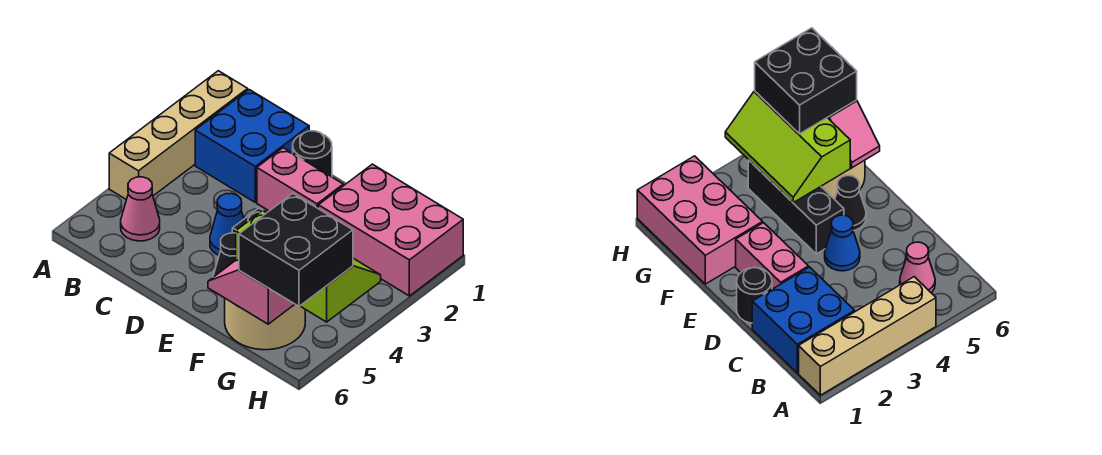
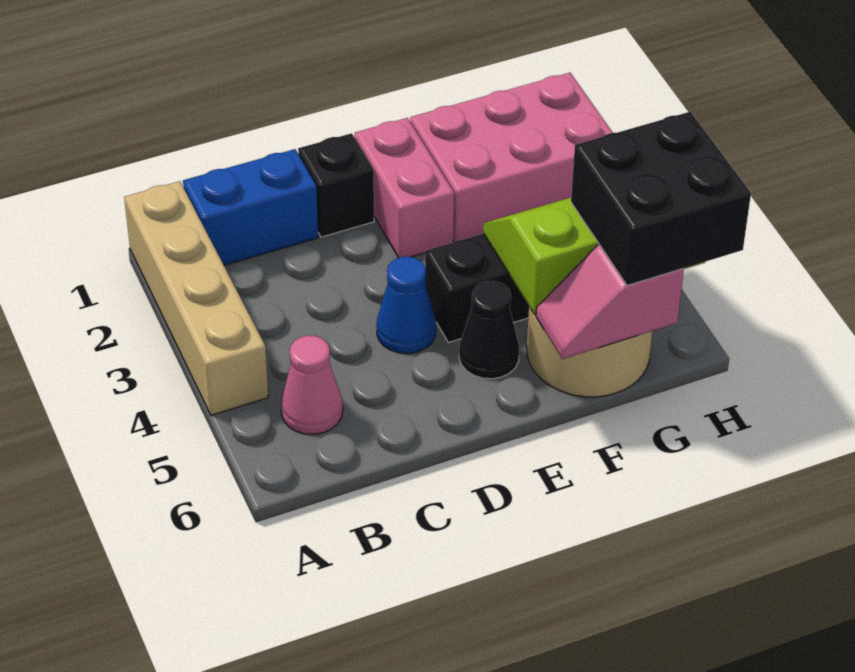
blue 2x2 brick [195,90,309,202] -> blue 1x2 brick [183,149,318,265]
black 1x1 round brick [293,131,332,177] -> black 1x1 brick [298,133,374,237]
pink 1x2 brick [257,148,343,211] -> pink 1x2 brick turned to [355,118,454,258]

